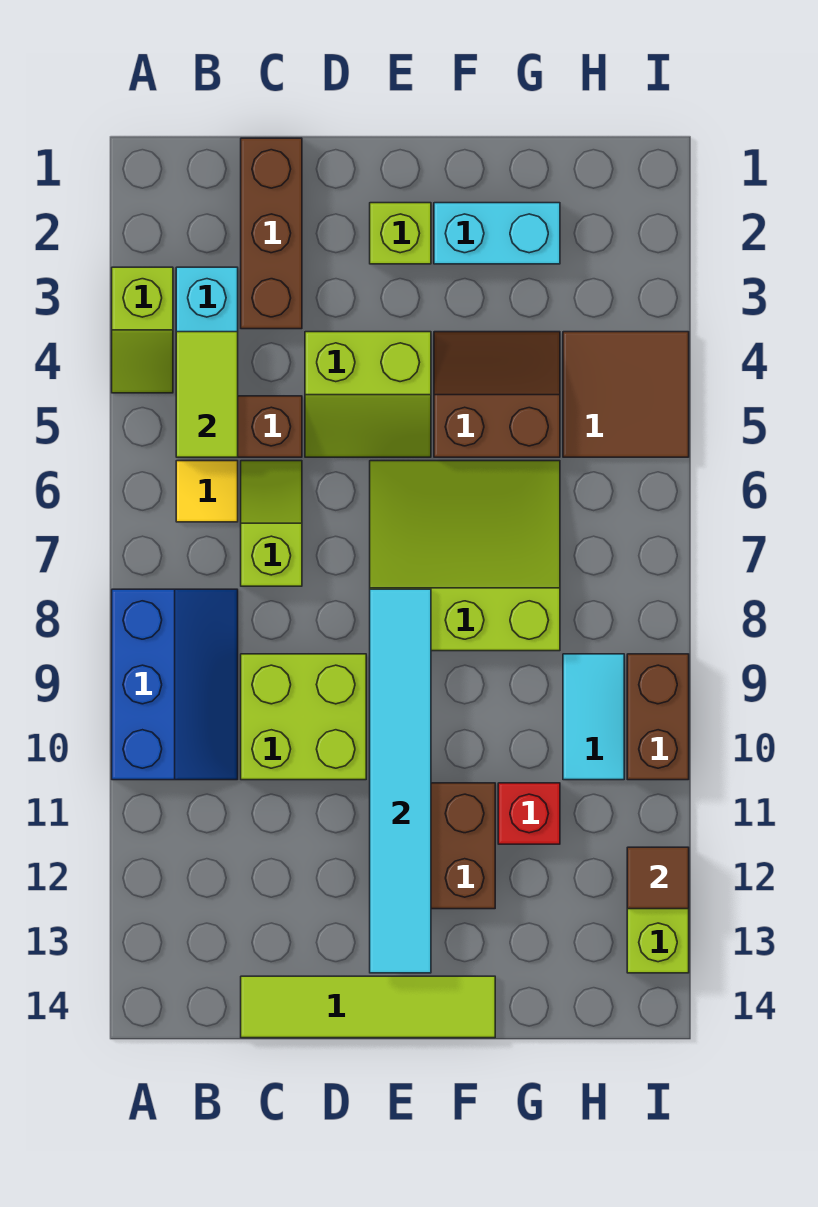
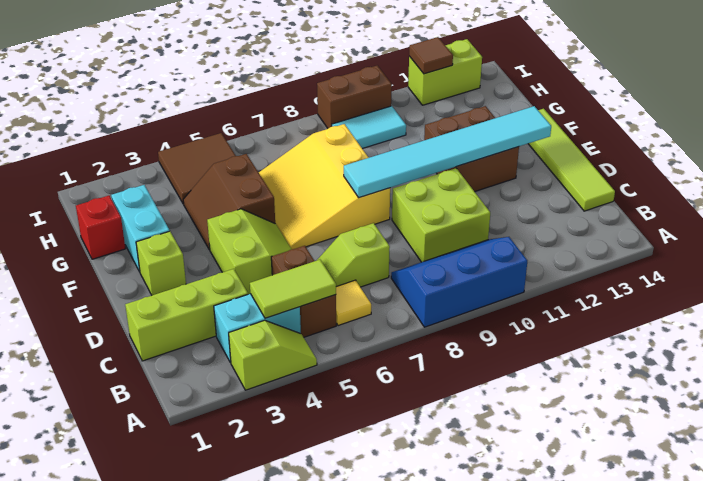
brown 1x3 brick [241,138,302,329] -> lime 1x3 brick [125,269,248,361]
lime 3x3 slope [370,461,560,651] -> yellow 3x3 slope [259,124,390,249]
red 1x1 brick [498,783,560,844] -> red 1x1 brick moved to [76,196,125,259]

